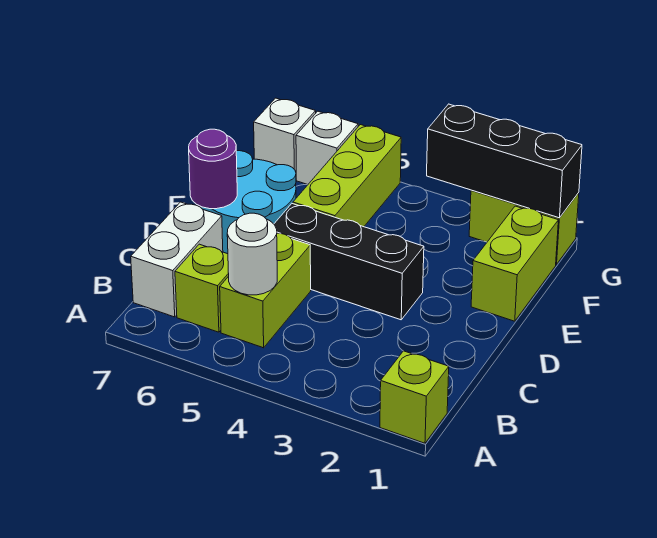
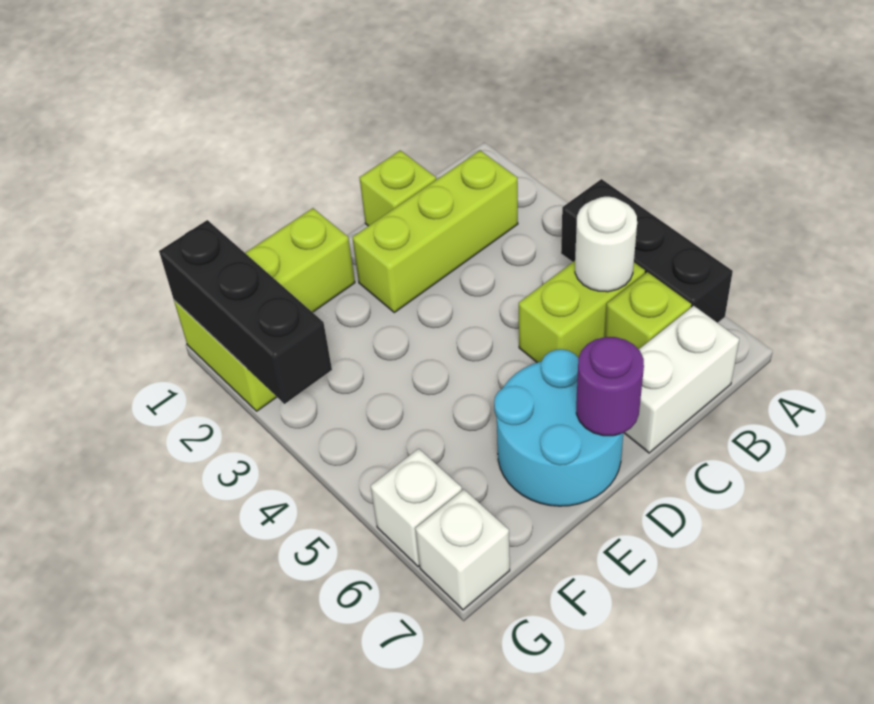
lime 1x1 brick [380,351,449,443] -> lime 1x1 brick moved to [359,150,436,226]
black 1x3 brick [274,204,424,320] -> black 1x3 brick moved to [561,179,733,323]
lime 1x3 brick [293,125,401,227] -> lime 1x3 brick moved to [352,151,518,313]

